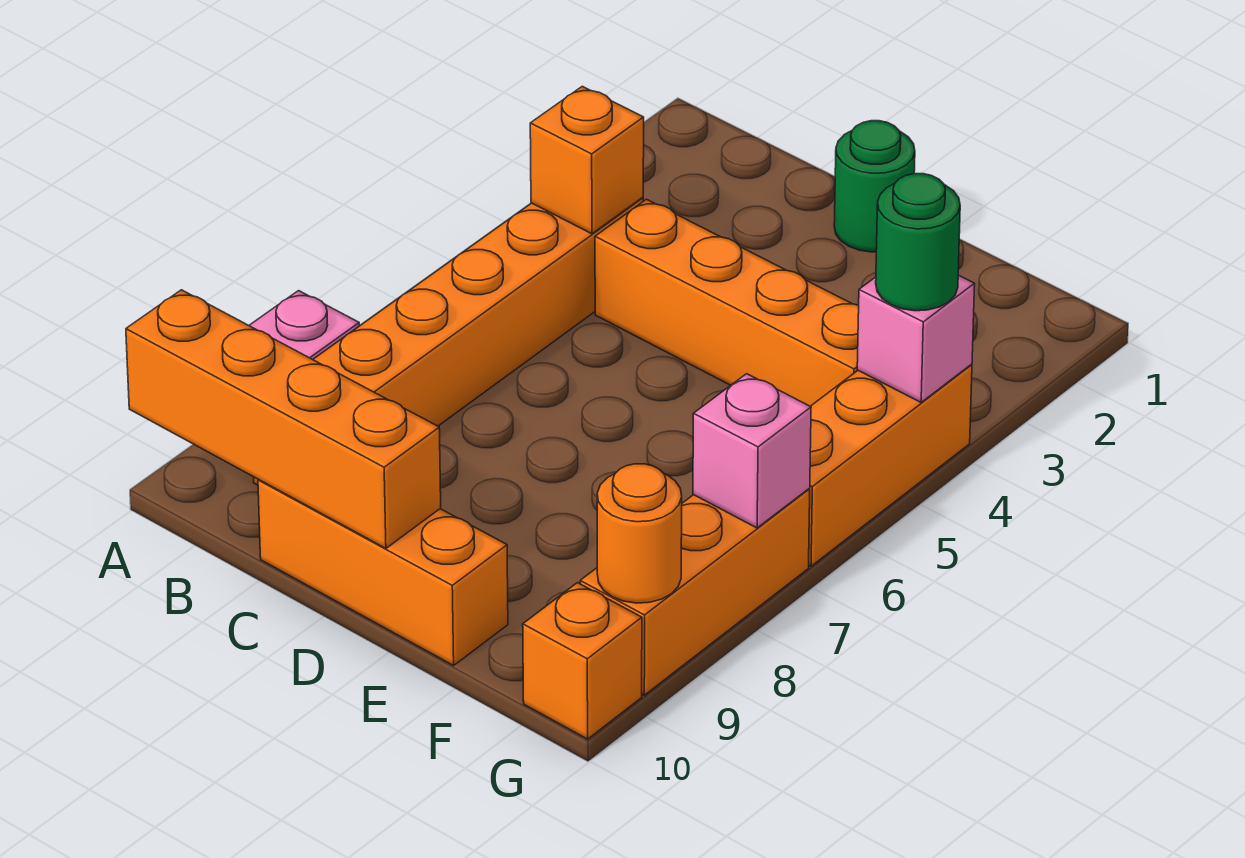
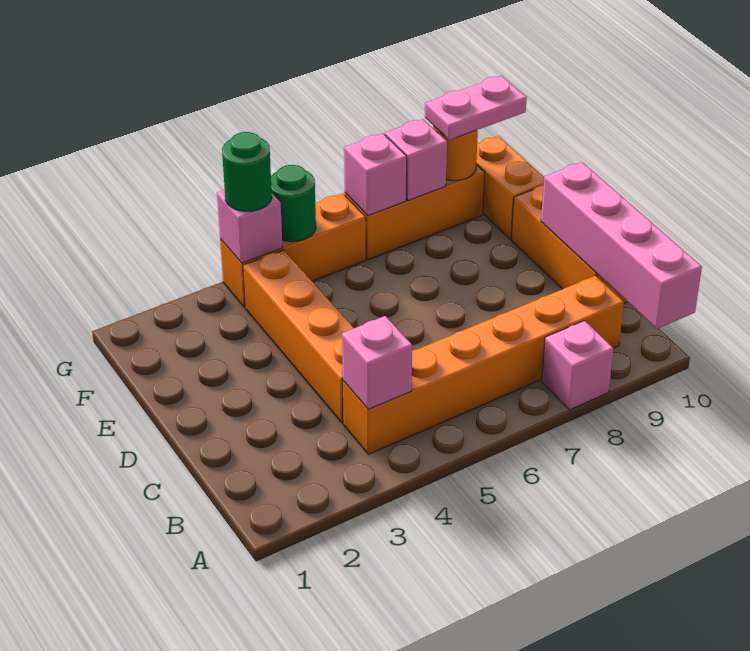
orange 1x4 brick [126,290,441,548] -> pink 1x4 brick [541,162,702,329]
orange 1x1 brick [530,86,644,234] -> pink 1x1 brick [342,316,412,409]
green 1x1 round brick [834,121,915,252] -> green 1x1 round brick moved to [271,165,316,242]
none -> pink 1x1 brick [385,119,447,200]
none -> pink 1x2 plate [425,76,527,140]
orange 1x1 brick [523,583,642,739] -> orange 1x2 brick [476,136,544,239]

